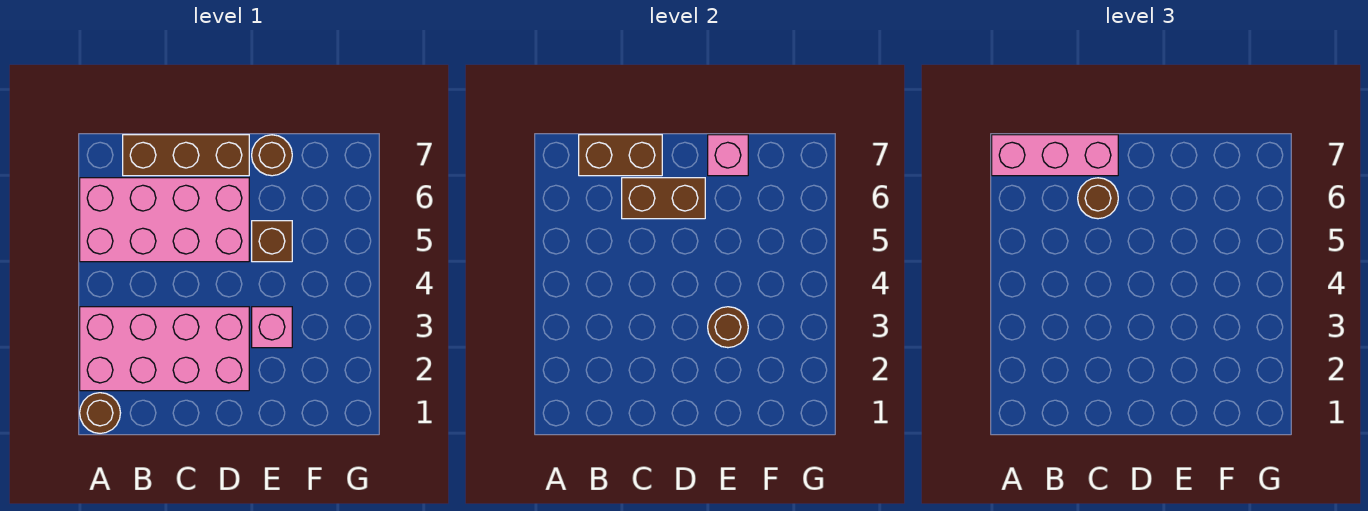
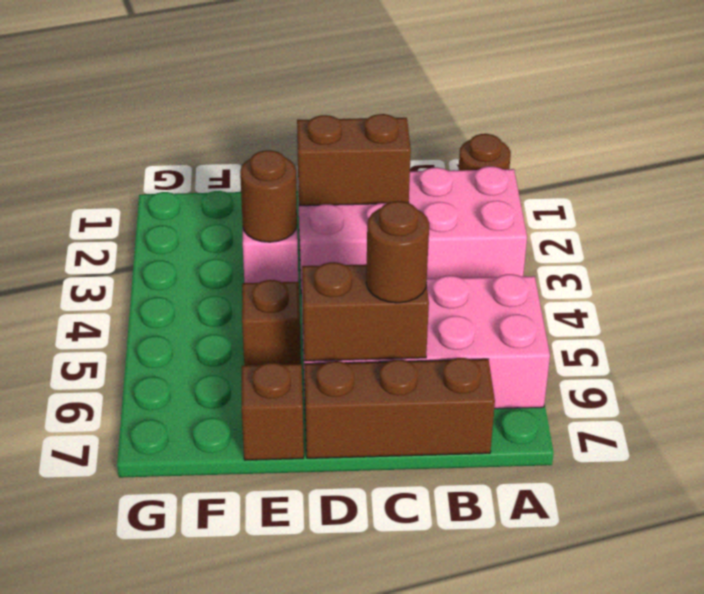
pink 1x3 brick [992,135,1118,176] -> none
brown 1x2 brick [579,135,662,176] -> brown 1x2 brick moved to [297,114,411,206]
brown 1x1 round brick [252,135,292,176] -> brown 1x1 brick [242,363,304,460]
pink 1x1 brick [708,135,748,176] -> none

